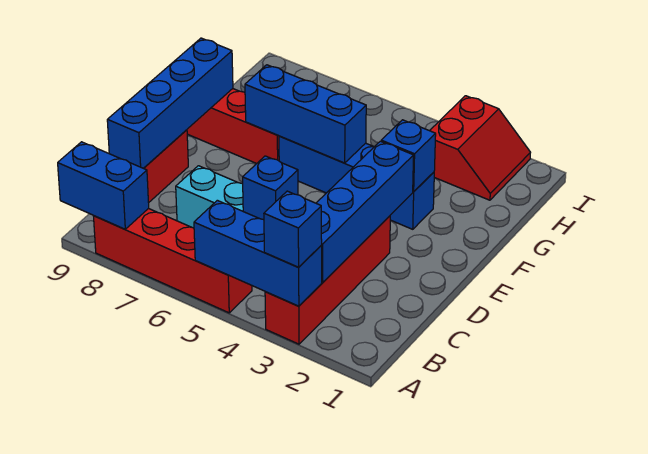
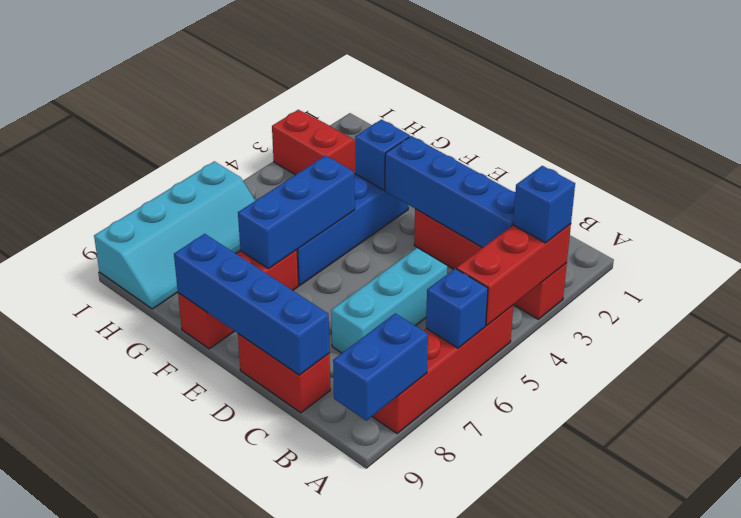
blue 1x3 brick [194,200,322,306] -> red 1x3 brick [457,224,571,325]
blue 1x1 brick [243,156,298,220] -> blue 1x1 brick moved to [426,269,488,348]
none -> cyan 2x4 slope [94,161,255,309]

